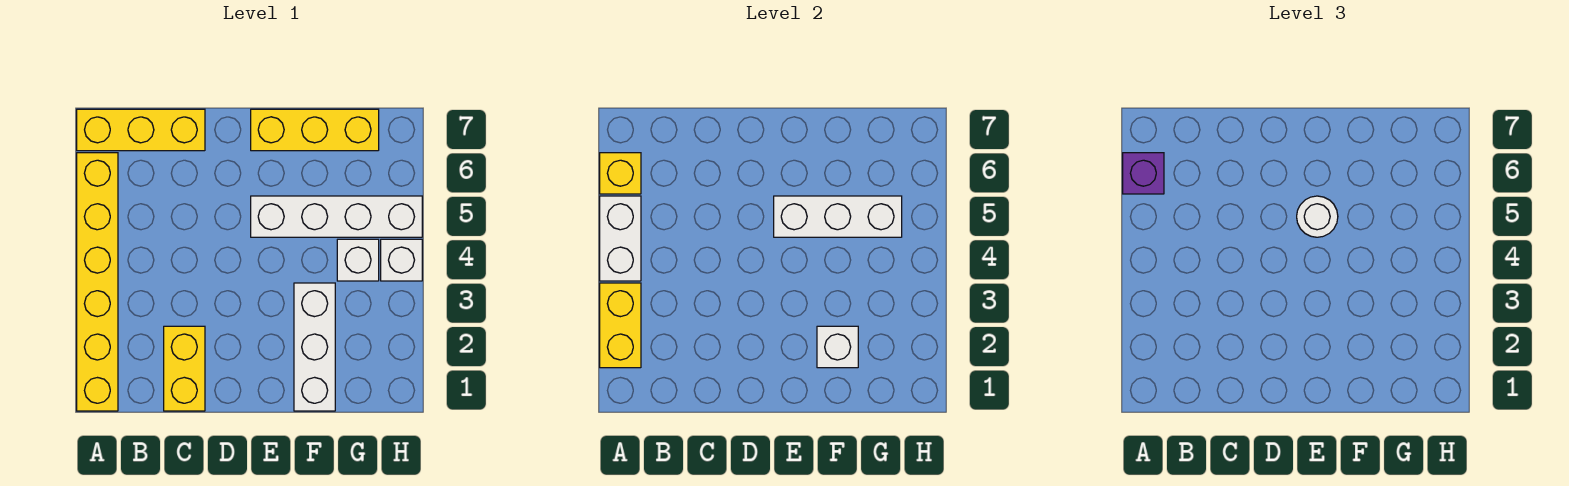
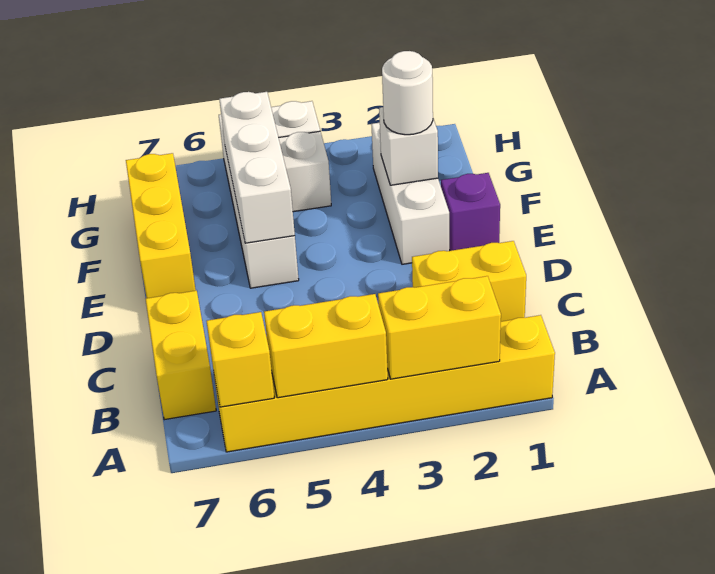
white 1x2 brick [600,196,641,281] -> yellow 1x2 brick [264,294,388,398]
purple 1x1 brick [1123,153,1164,194] -> purple 1x1 brick moved to [441,173,500,251]
yellow 1x3 brick [77,109,205,151] -> yellow 1x2 brick [146,291,216,420]
white 1x1 round brick [1297,196,1338,237] -> white 1x1 round brick moved to [382,51,433,135]
white 1x3 brick [294,283,335,411] -> white 1x3 brick turned to [371,123,449,264]

